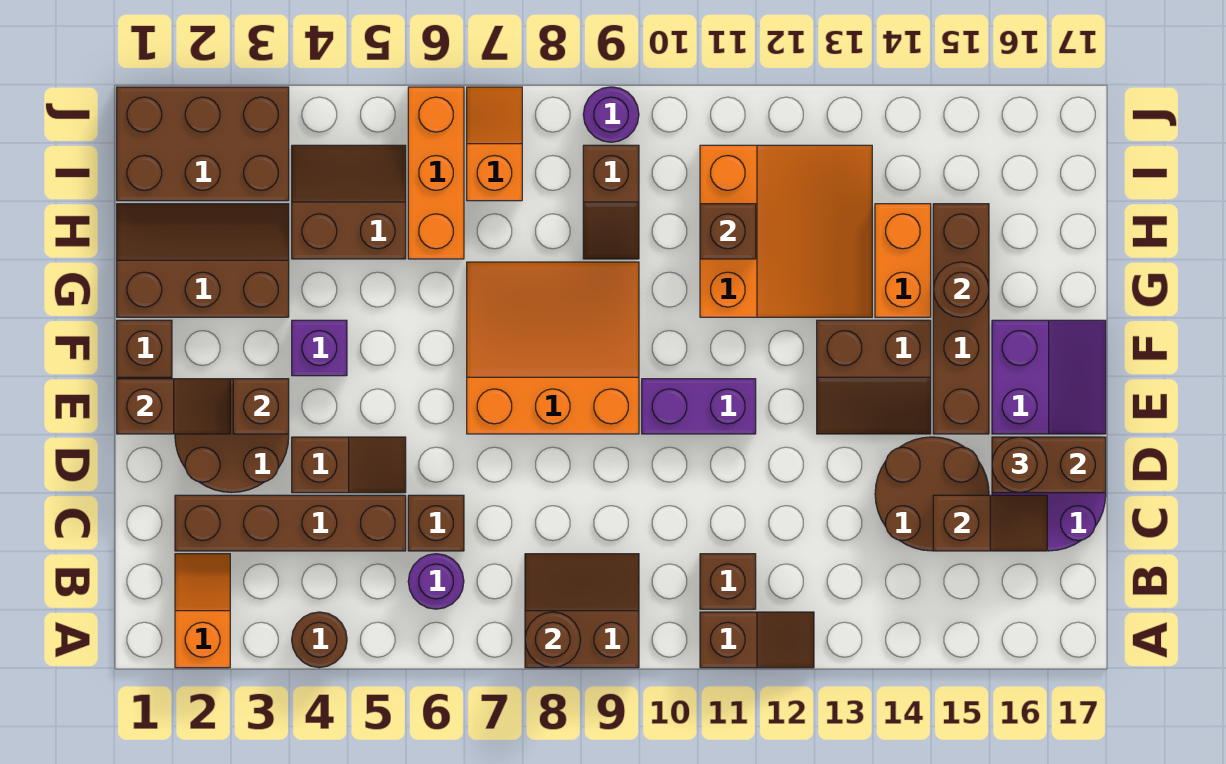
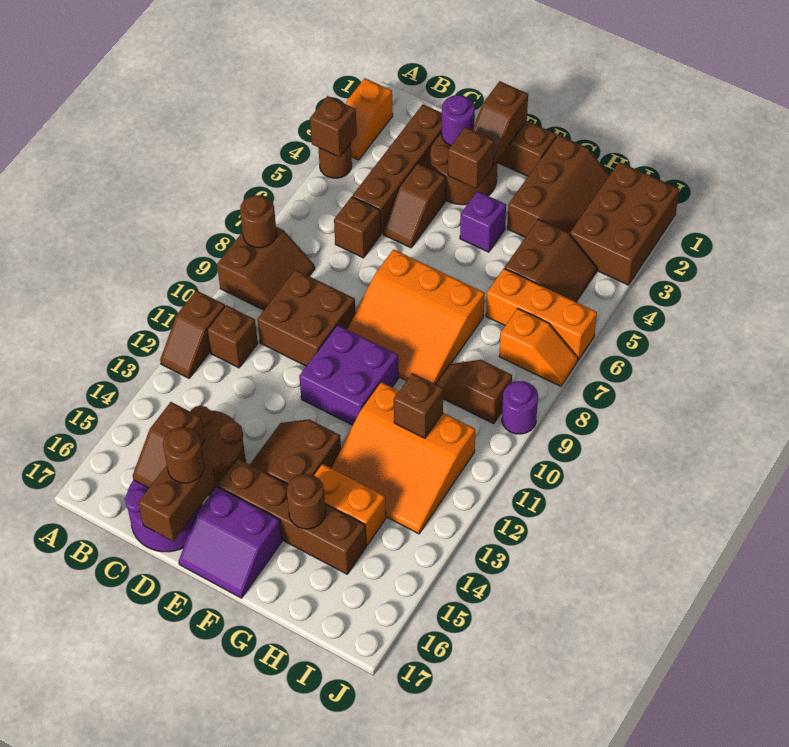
orange 1x2 slope [175,554,230,668] -> orange 1x2 slope turned to [346,78,393,160]
none -> brown 1x1 brick [310,96,357,157]
purple 1x1 round brick [408,554,464,609] -> purple 1x1 round brick moved to [442,95,475,146]
none -> brown 2x2 brick [258,270,355,366]
orange 3x3 slope [467,262,639,434] -> orange 3x3 slope turned to [347,249,485,384]
purple 1x2 brick [642,379,756,434] -> purple 2x2 brick [299,325,399,425]

